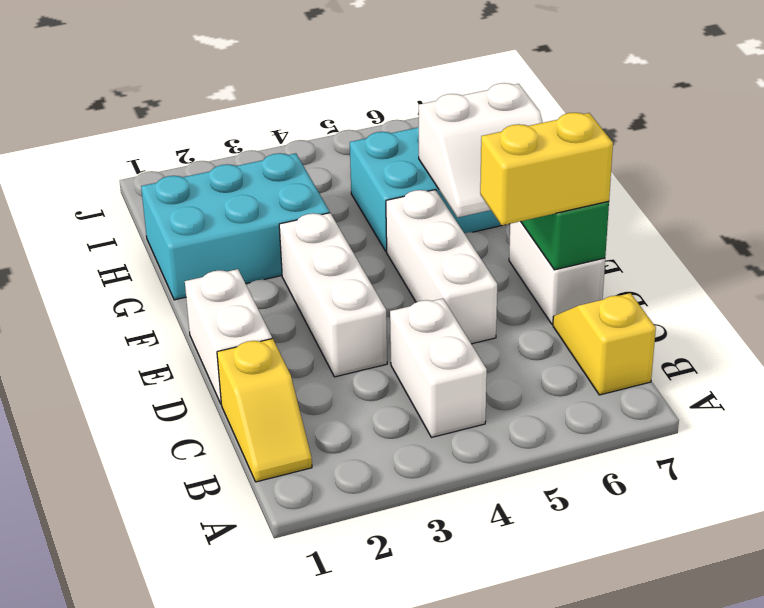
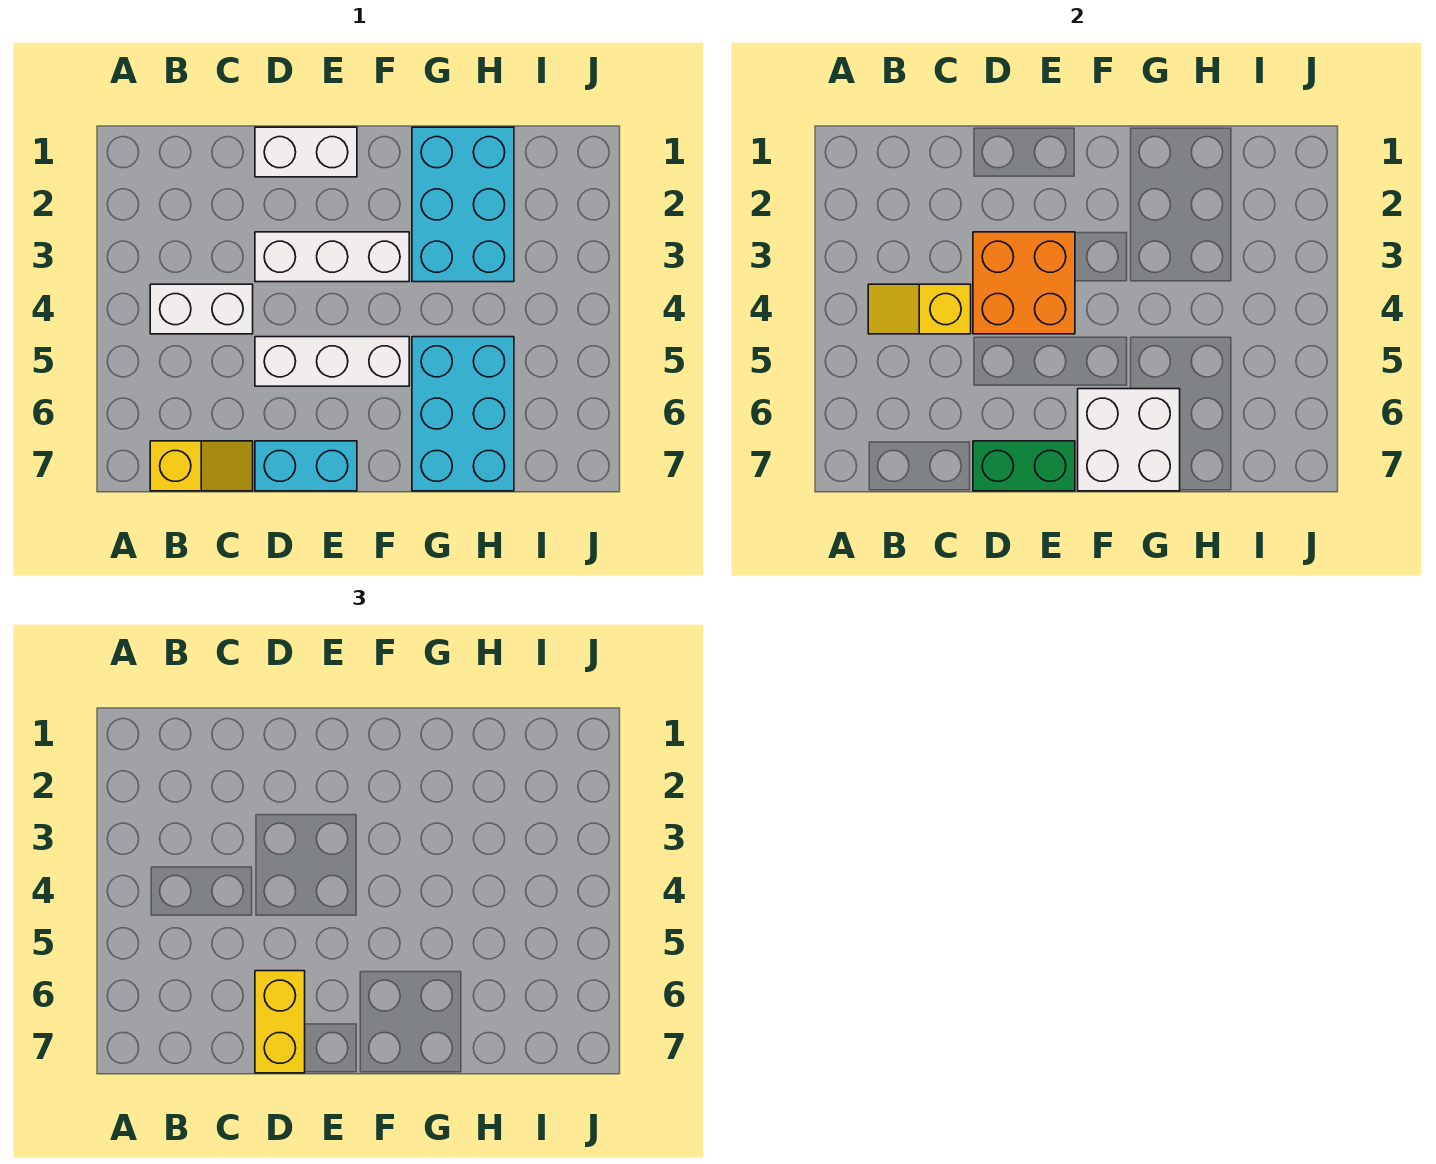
yellow 1x2 slope [217,339,312,482] -> yellow 1x2 slope moved to [868,284,971,334]
none -> orange 2x2 brick [973,232,1075,334]
white 1x2 brick [509,222,605,324] -> cyan 1x2 brick [255,441,357,491]
white 2x2 slope [419,83,543,217] -> white 2x2 brick [1078,389,1180,491]

